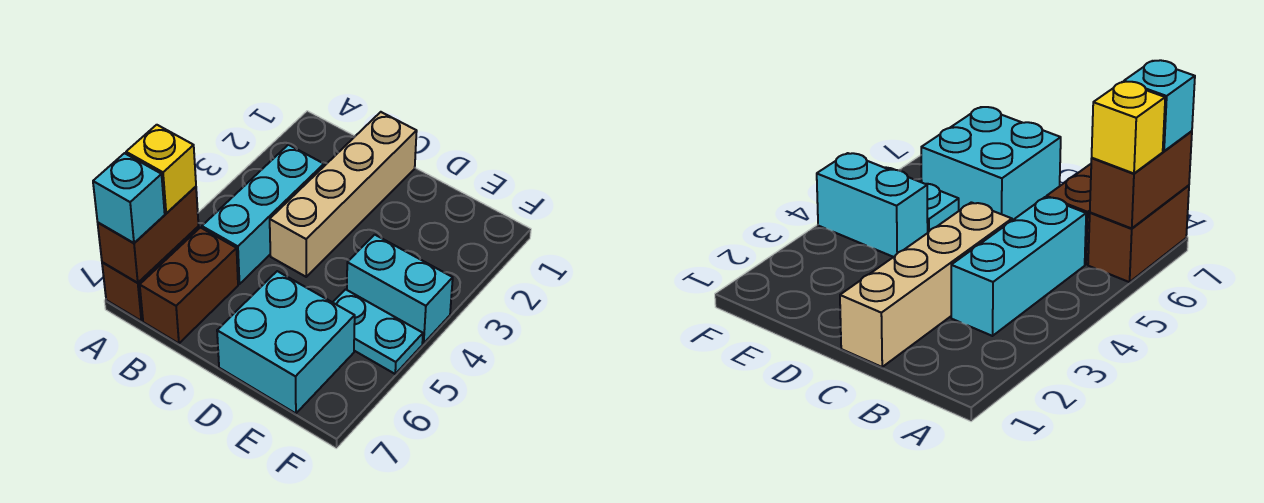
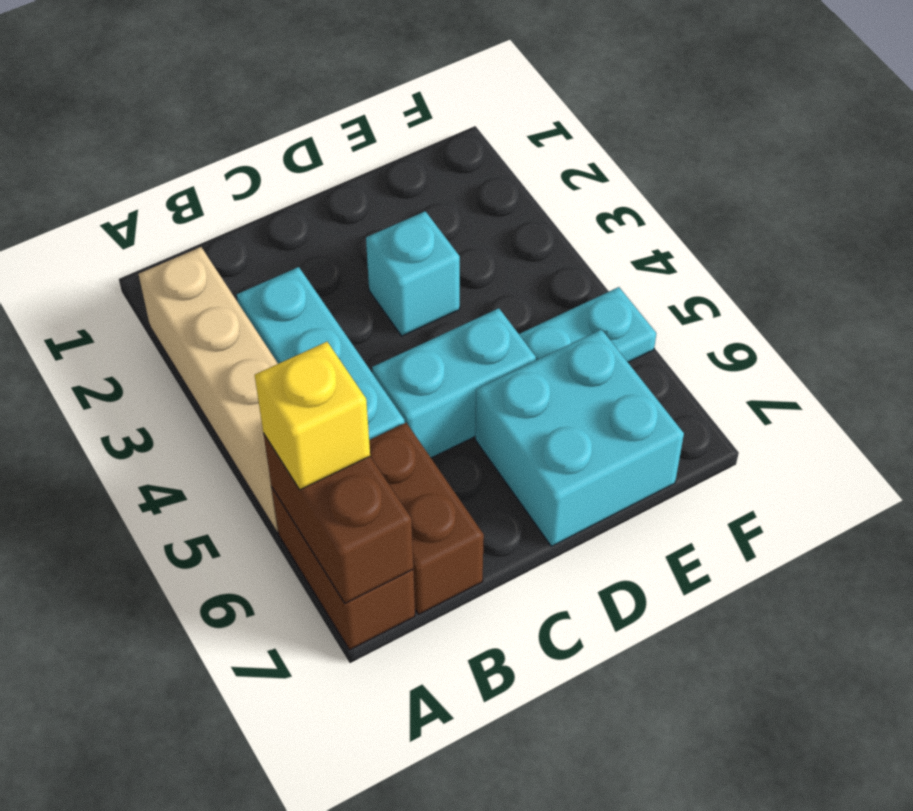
cyan 1x1 brick [93,153,165,243] -> cyan 1x1 brick moved to [366,211,460,336]
tan 1x4 brick [270,112,417,277] -> tan 1x4 brick moved to [139,247,278,533]
cyan 1x2 brick [347,235,453,343] -> cyan 1x2 brick moved to [372,308,536,458]

